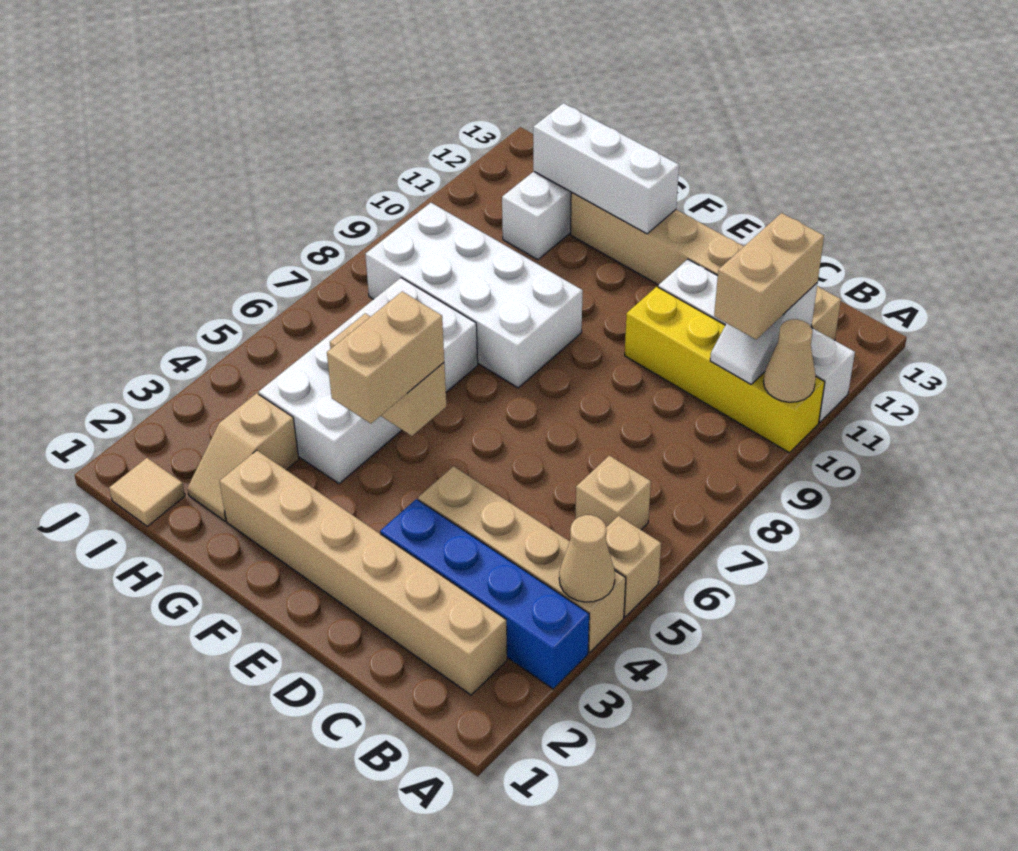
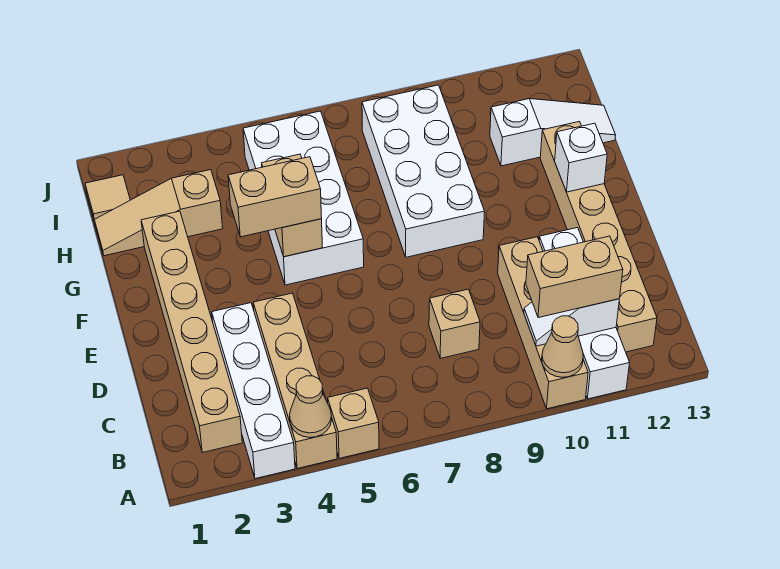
blue 1x4 brick [380,499,589,689] -> white 1x4 brick [212,303,295,479]
yellow 1x4 brick [625,287,825,453] -> tan 1x4 brick [498,237,588,409]
tan 1x1 brick [575,456,651,530] -> tan 1x1 brick moved to [429,289,480,359]
white 1x3 brick [533,103,679,234] -> white 1x1 brick [555,123,607,192]
white 2x4 brick [259,278,478,484] -> white 2x4 brick turned to [243,111,364,285]
tan 1x2 slope [187,393,299,521] -> tan 1x3 slope [94,170,223,256]

